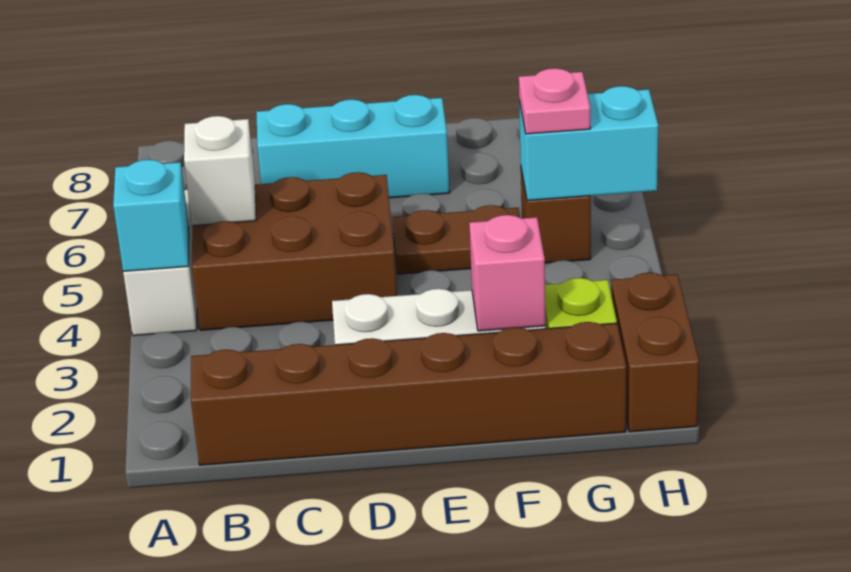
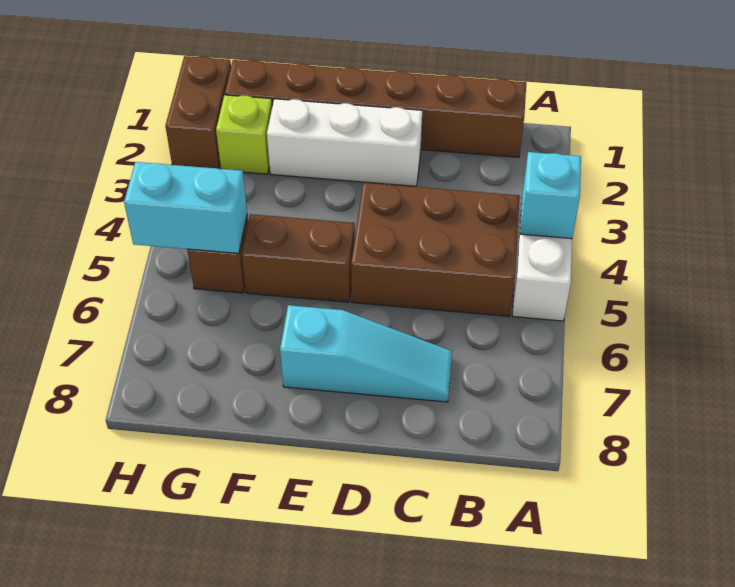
white 1x1 brick [184,116,256,226] -> none
cyan 1x3 brick [256,95,450,198] -> cyan 1x3 slope [280,305,452,402]
brown 1x2 plate [392,205,520,274] -> brown 1x2 brick [242,214,355,302]
pink 1x1 brick [469,215,546,331] -> none
pink 1x1 plate [519,68,590,134] -> none

